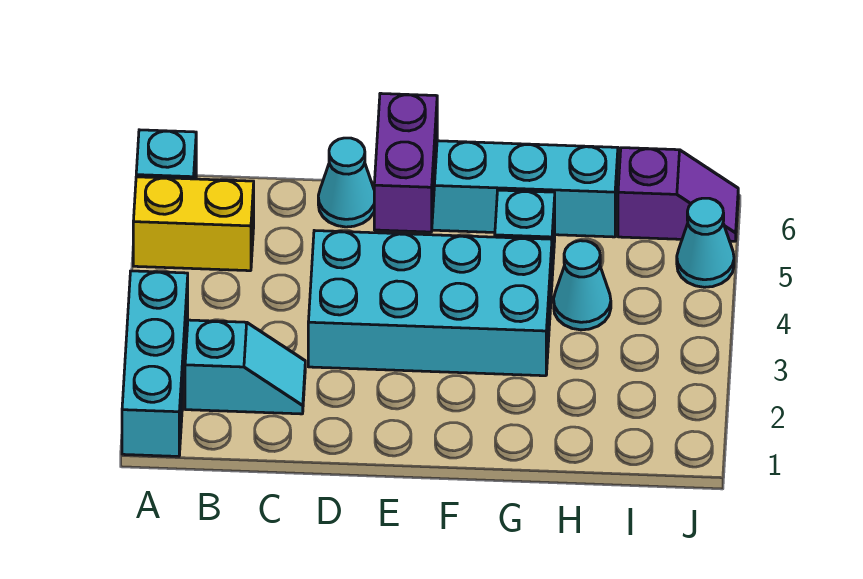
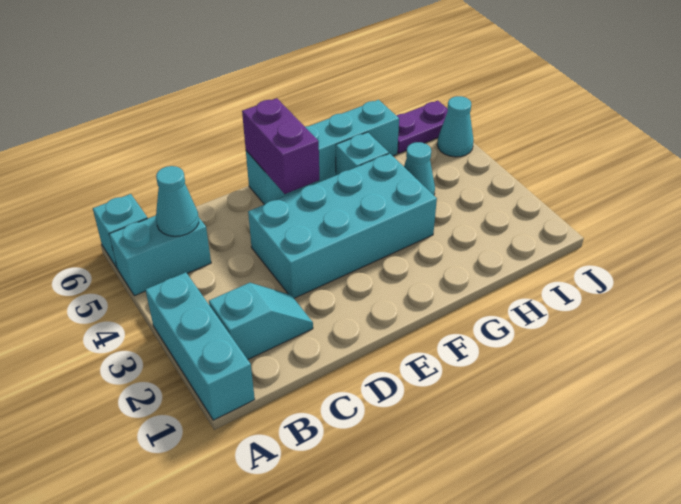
yellow 1x2 brick [133,177,254,271] -> cyan 1x2 brick [109,216,211,296]
cyan 1x1 cone [318,138,374,227] -> cyan 1x1 cone moved to [156,166,199,236]
purple 1x2 slope [618,148,738,241] -> purple 1x2 plate [397,101,448,153]

